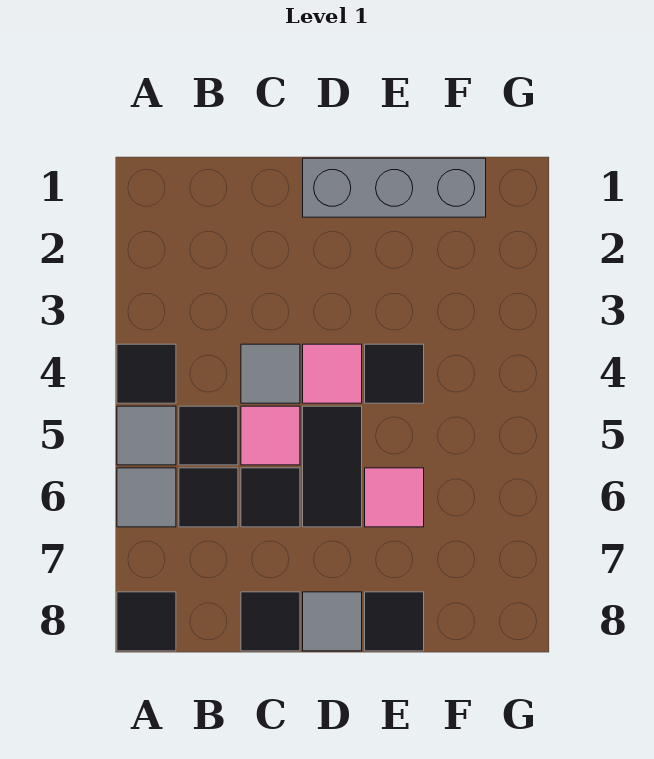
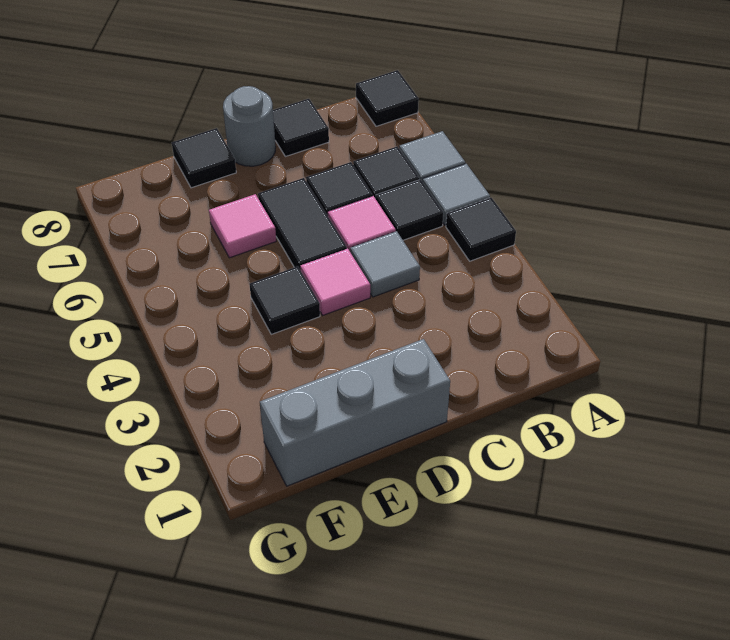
grey 1x1 tile [303,592,362,651] -> grey 1x1 round brick [223,86,276,166]

